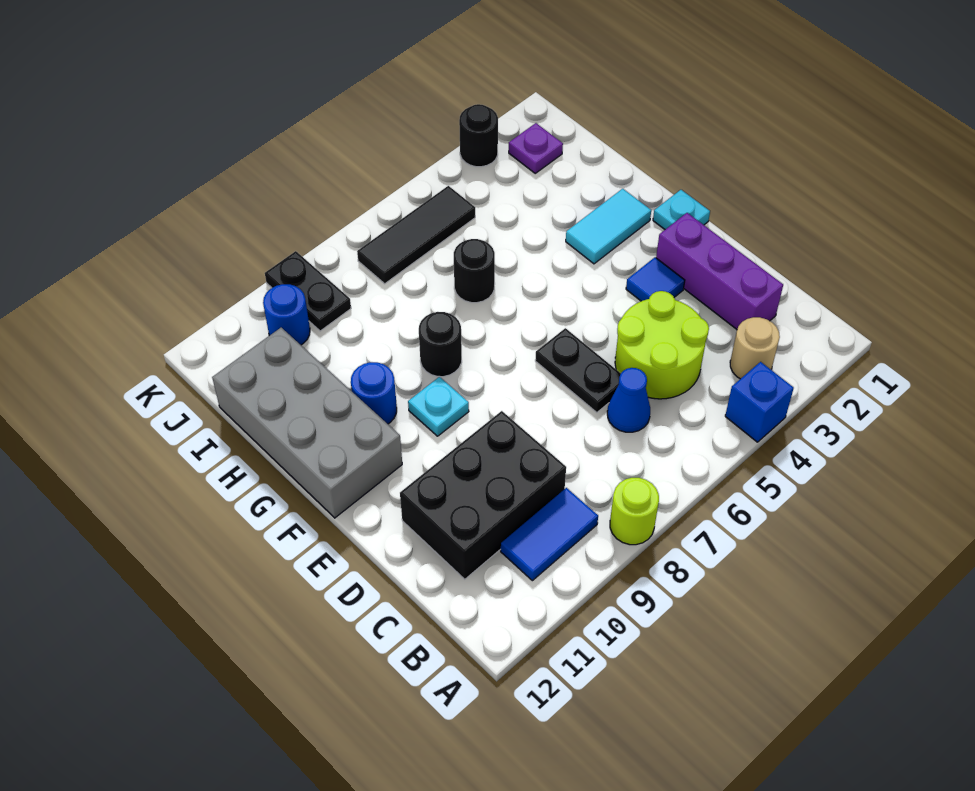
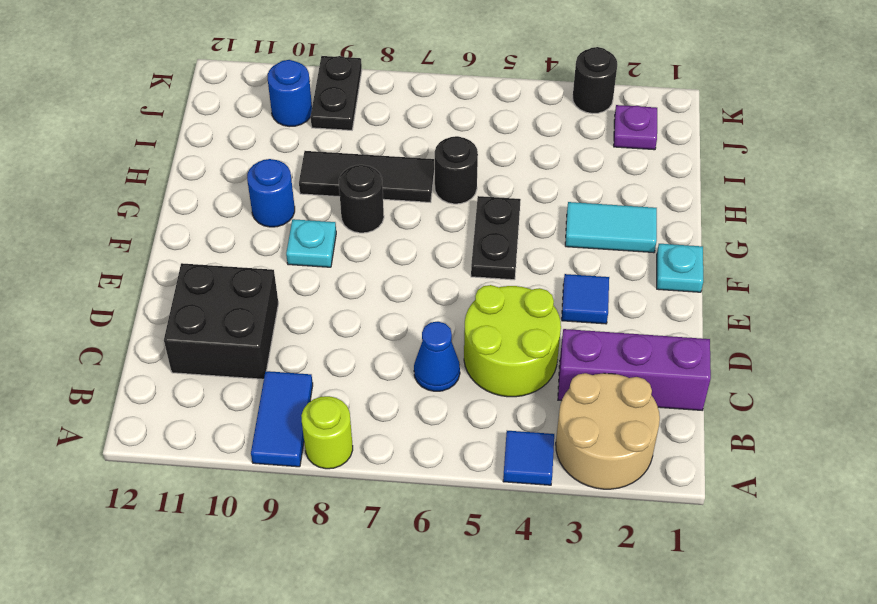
blue 1x1 brick [725,362,794,442] -> blue 1x1 tile [503,431,554,485]
tan 1x1 round brick [730,317,780,379] -> tan 2x2 round brick [556,373,660,489]
blue 1x2 tile [501,488,598,581] -> blue 1x2 tile turned to [251,371,313,467]
purple 1x3 brick [656,213,783,329] -> purple 1x3 brick turned to [558,329,711,410]
black 2x3 brick [400,411,566,579] -> black 2x2 brick [164,263,278,379]
black 1x2 plate [535,328,621,413] -> black 1x2 plate moved to [471,196,521,280]
grey 2x4 brick [212,328,402,518] -> none
black 1x3 tile [357,186,475,284] -> black 1x3 tile moved to [299,151,434,202]

